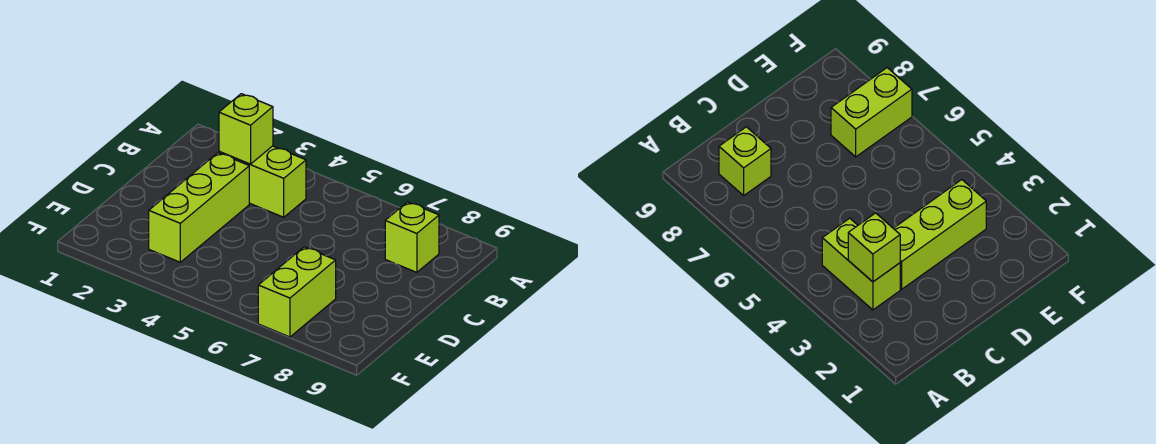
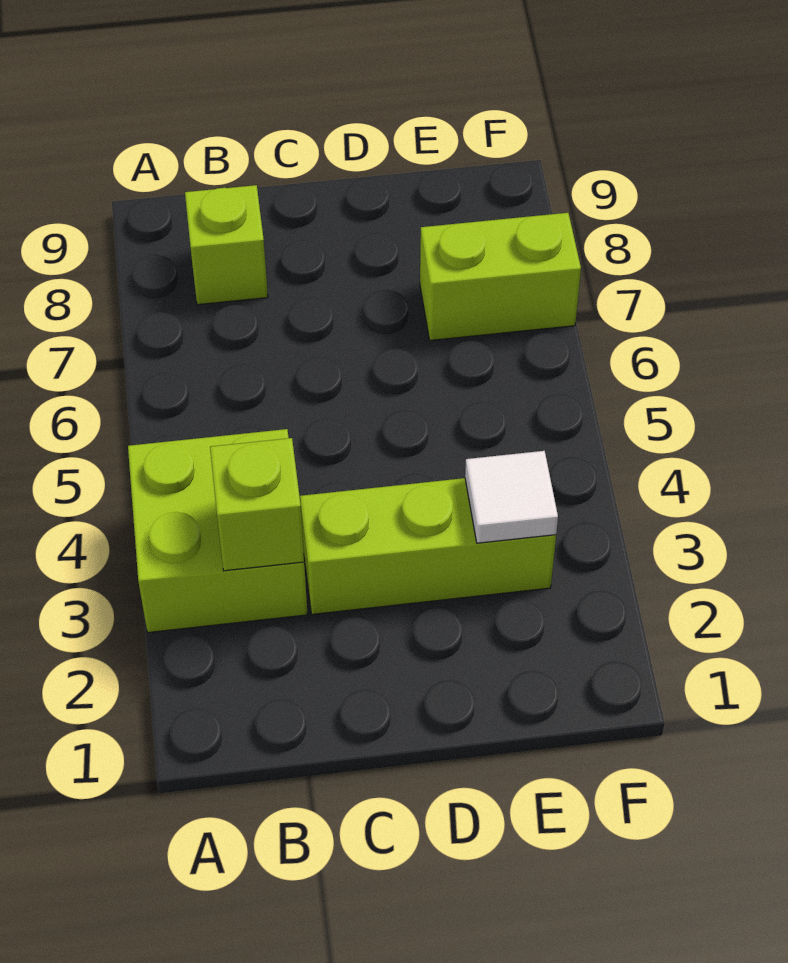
lime 1x2 brick [219,146,306,217] -> lime 2x2 brick [128,429,308,633]
none -> white 1x1 tile [465,451,558,543]

